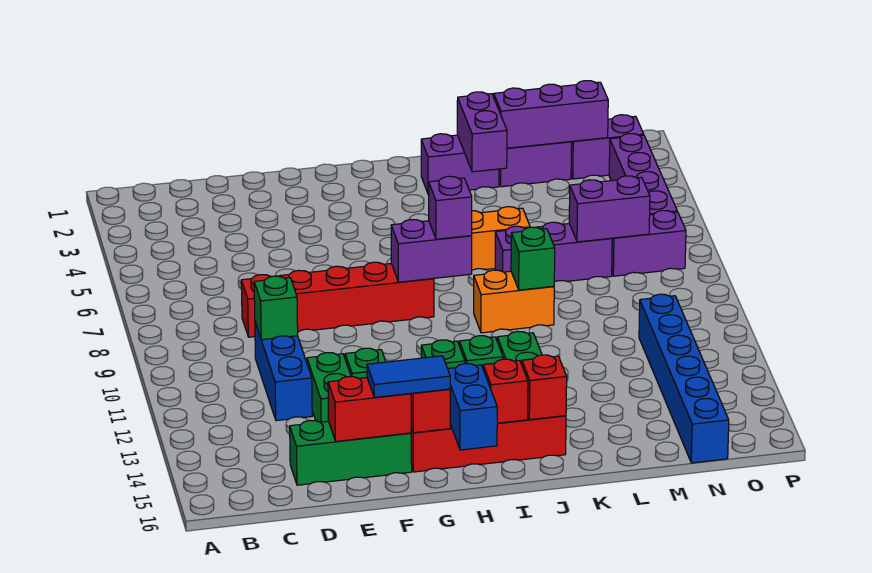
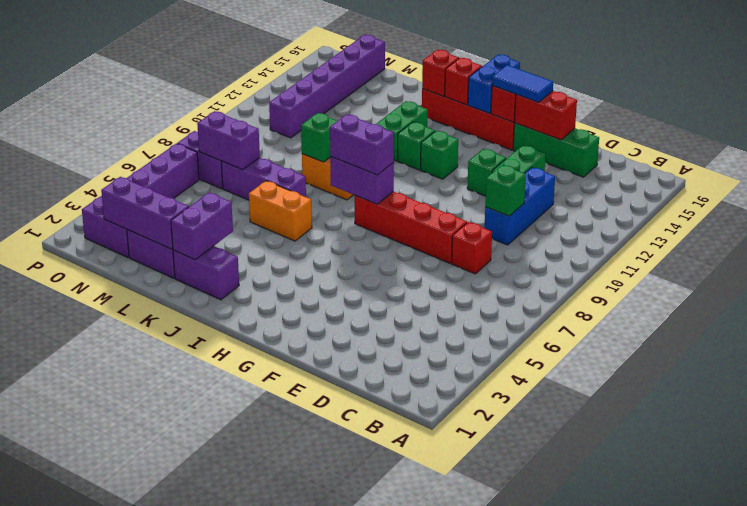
purple 1x1 brick [429,176,472,239] -> purple 1x2 brick [330,114,394,175]
blue 1x6 brick [639,294,729,463] -> purple 1x6 brick [269,35,385,138]

